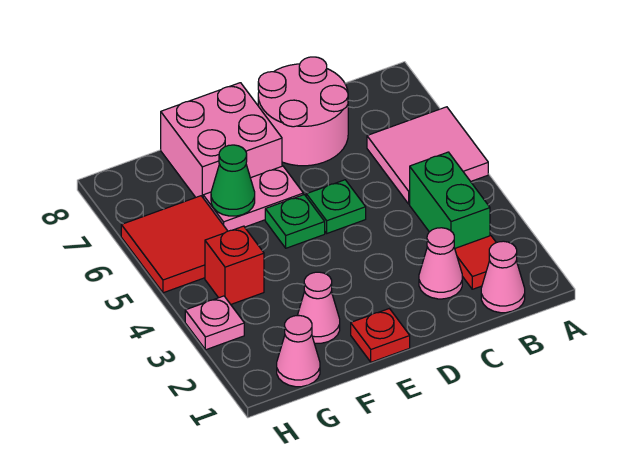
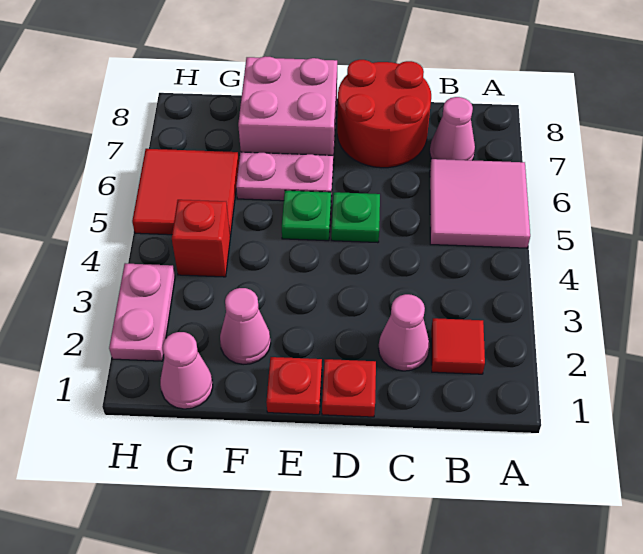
pink 1x1 cone [481,241,525,313] -> pink 1x1 cone moved to [430,97,475,160]
green 1x2 brick [410,152,490,248] -> none
pink 2x2 round brick [258,57,348,166] -> red 2x2 round brick [337,60,431,168]
none -> red 1x1 plate [322,359,376,417]
green 1x1 cone [211,145,255,216] -> none
pink 1x1 plate [185,296,244,350] -> pink 1x2 plate [109,263,175,361]

